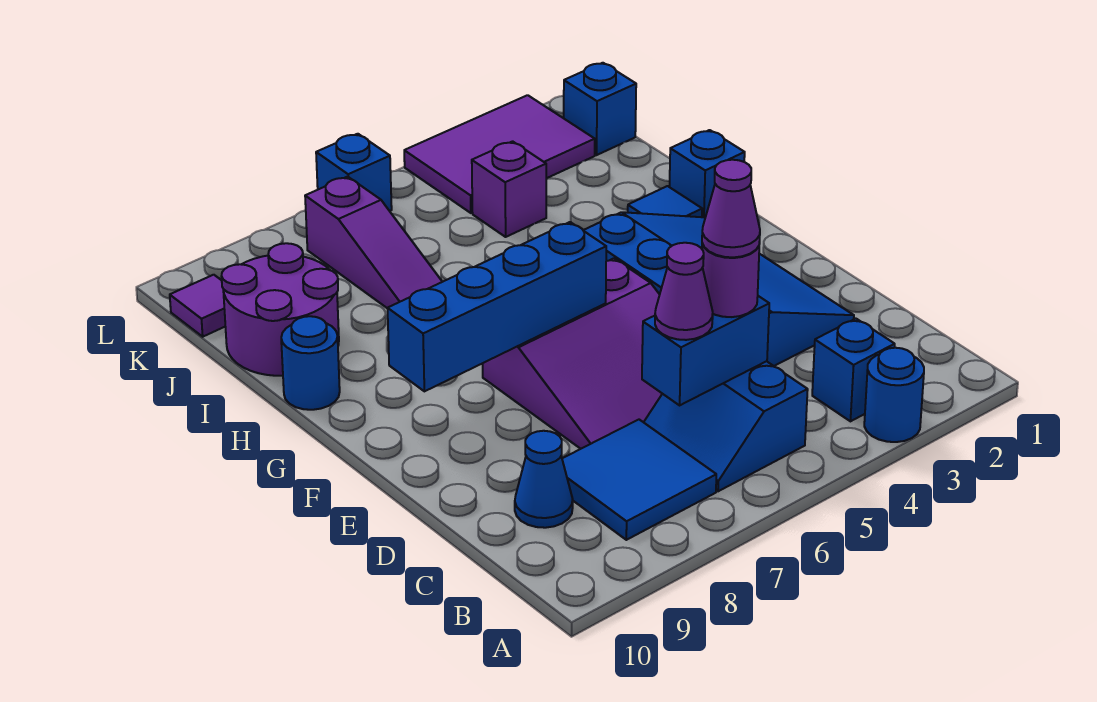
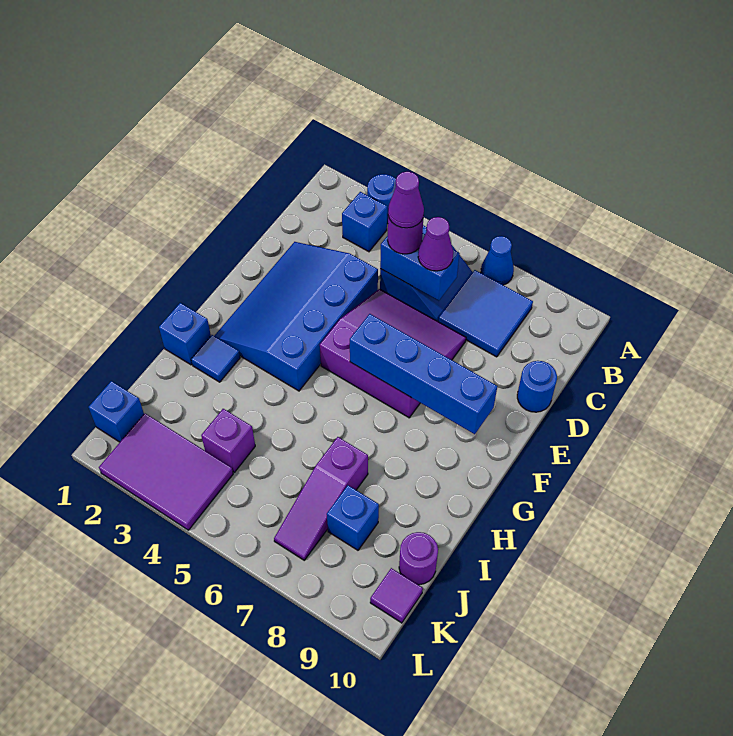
blue 1x1 cone [515,431,573,528] -> blue 1x1 cone moved to [481,236,514,285]
blue 1x1 round brick [281,316,340,410] -> blue 1x1 round brick moved to [517,361,557,412]
purple 1x3 slope [305,177,442,309] -> purple 1x3 slope turned to [274,437,368,560]
purple 2x2 round brick [222,243,339,376] -> purple 1x1 round brick [399,532,438,585]
blue 1x1 brick [316,134,392,211] -> blue 1x1 brick moved to [327,485,379,550]

